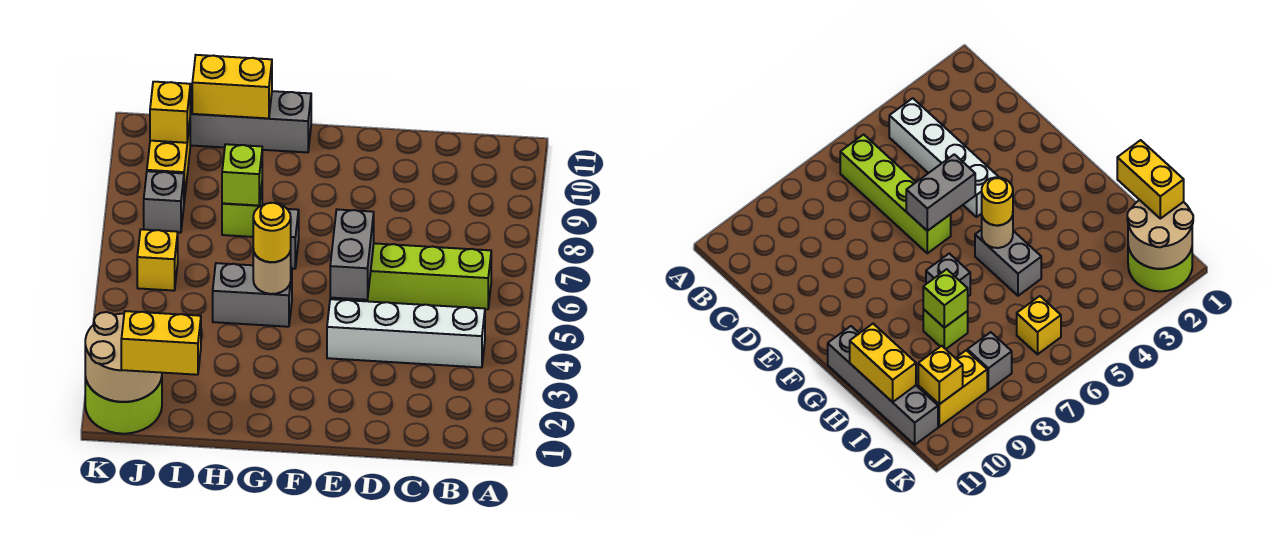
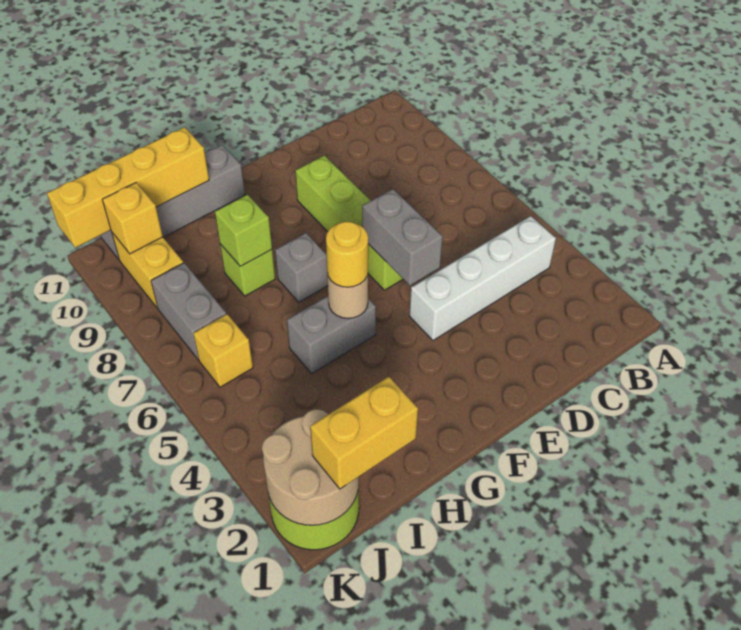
lime 1x4 brick [333,243,491,309] -> lime 1x4 brick turned to [295,155,403,290]
yellow 1x2 brick [192,55,272,118] -> yellow 1x4 brick [47,127,209,248]
grey 1x1 brick [144,171,184,233] -> grey 1x2 brick [151,263,226,360]

